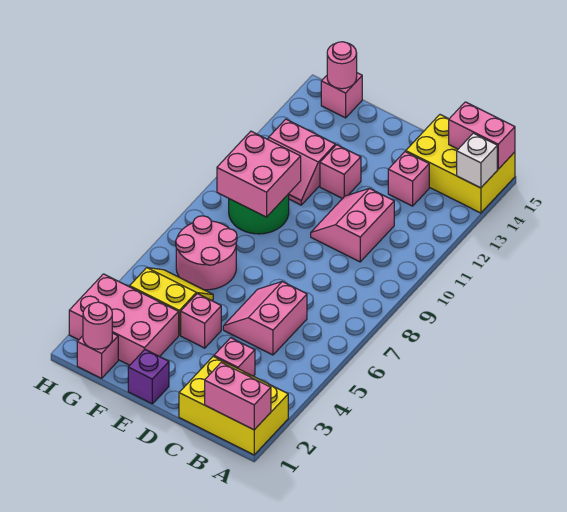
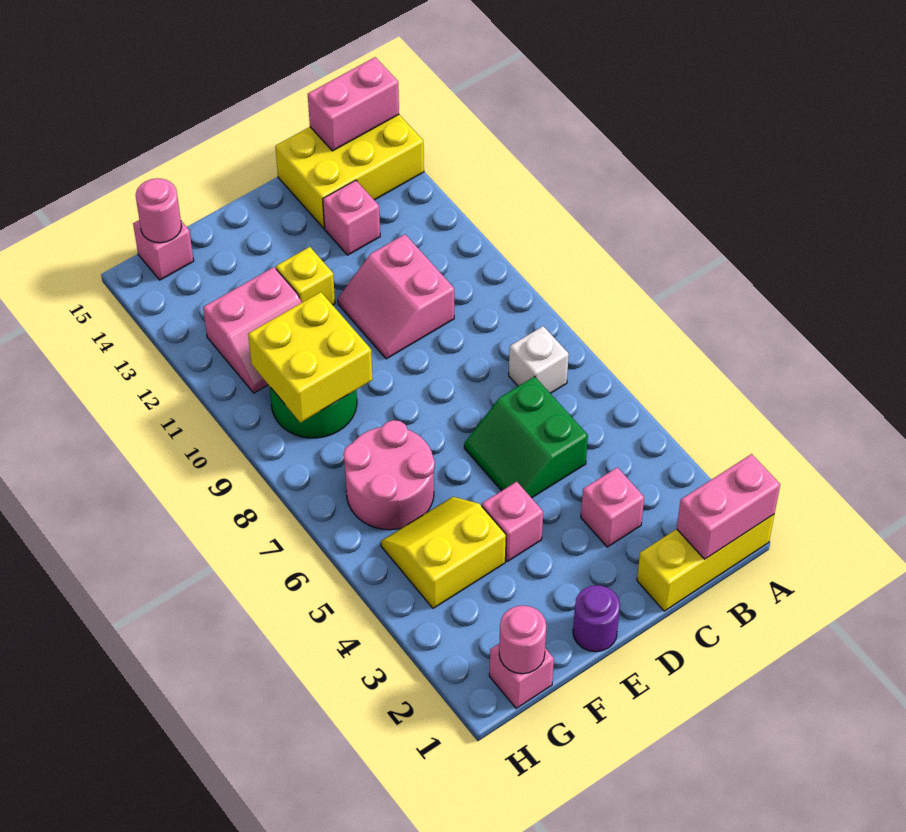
yellow 2x3 brick [179,356,288,455] -> yellow 1x3 brick [637,515,774,611]
white 1x1 brick [457,133,497,188] -> white 1x1 brick moved to [509,326,569,393]
pink 2x2 slope [223,282,307,355] -> green 2x2 slope [464,377,588,498]
purple 1x1 brick [128,350,169,404] -> purple 1x1 round brick [573,585,620,652]
pink 1x1 brick [320,145,361,199] -> yellow 1x1 brick [276,247,335,305]
pink 2x3 brick [69,274,179,365] -> none
pink 2x2 brick [217,131,301,217] -> yellow 2x2 brick [248,292,373,423]

